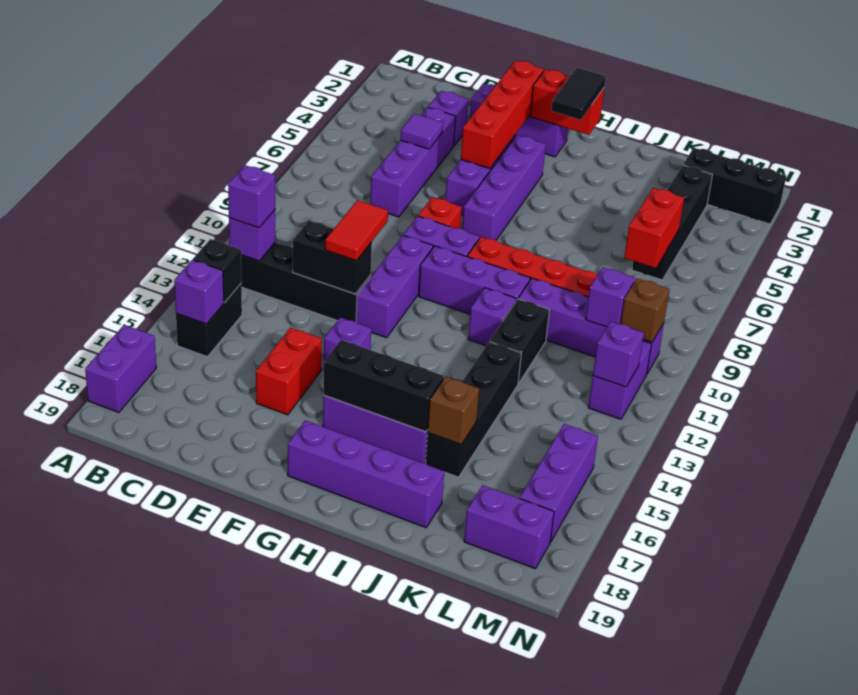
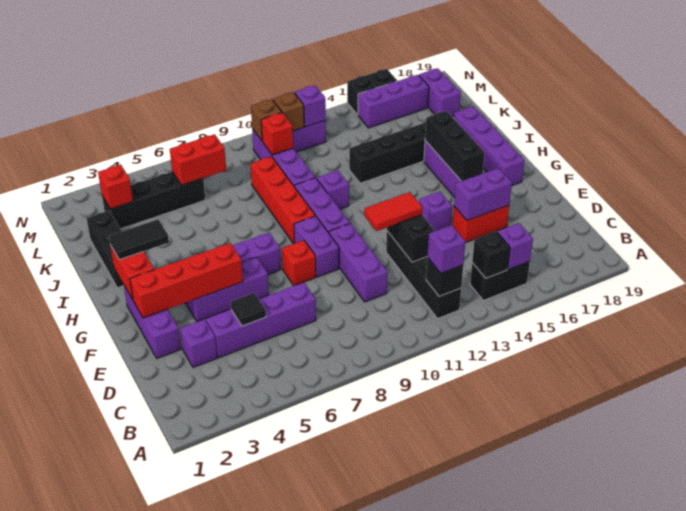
purple 1x2 brick [85,325,156,413] -> purple 1x2 brick moved to [454,168,512,220]
purple 1x1 brick [229,210,275,261] -> black 1x1 brick [426,258,463,296]
purple 1x1 tile [400,114,443,149] -> black 1x1 tile [230,293,266,326]
purple 1x3 brick [356,235,433,338] -> purple 1x3 brick turned to [329,224,387,302]
black 1x2 brick [490,299,549,384] -> black 1x2 brick moved to [347,69,397,115]
brown 1x1 brick [428,377,479,445] -> brown 1x1 brick moved to [273,92,304,131]
black 1x3 brick [683,148,786,224] -> black 1x3 brick moved to [86,211,124,288]
none -> red 1x1 brick [98,165,133,209]
purple 1x1 brick [586,267,635,327] -> red 1x1 brick [261,113,293,155]

